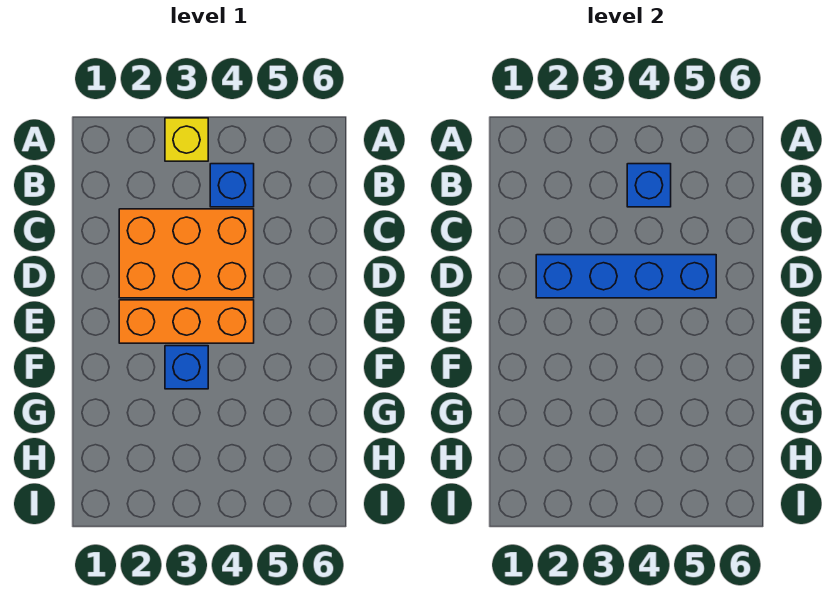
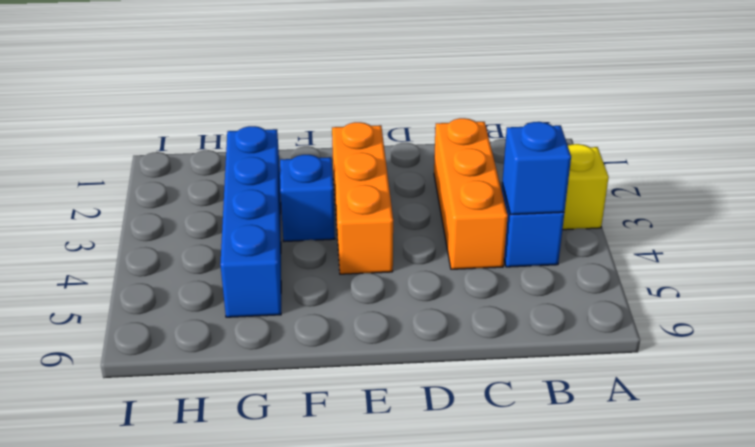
orange 2x3 brick [119,209,254,298] -> orange 1x3 brick [434,118,508,269]
blue 1x4 brick [536,255,716,298] -> blue 1x4 brick moved to [220,126,281,317]

